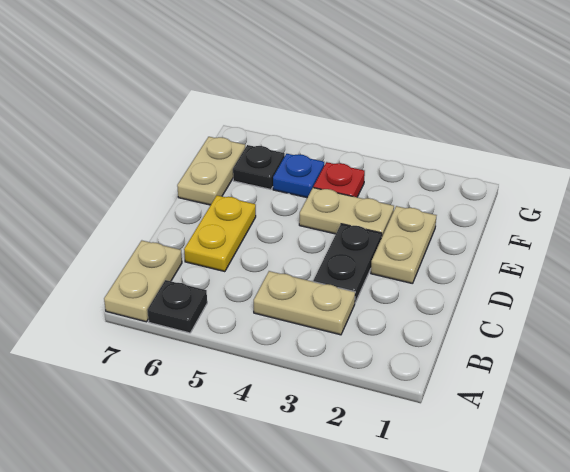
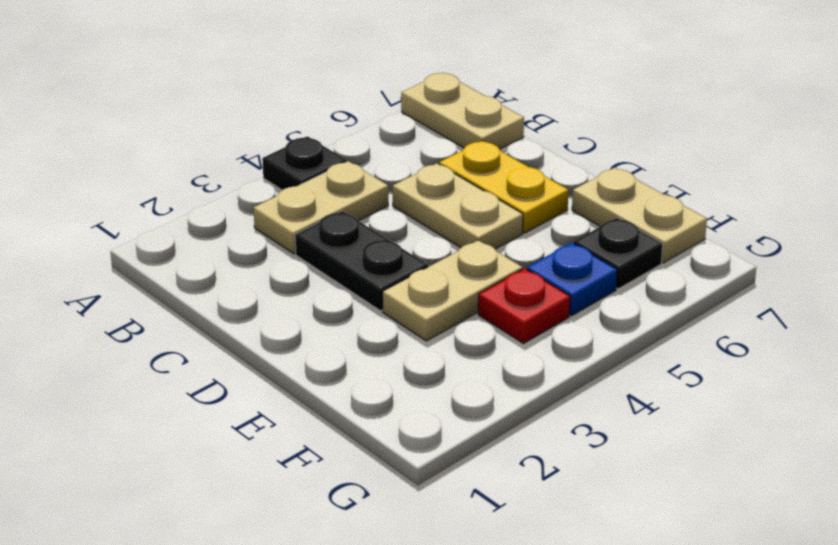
black 1x1 plate [148,280,207,333] -> black 1x1 plate moved to [262,137,346,190]
tan 1x2 plate [371,206,437,284] -> tan 1x2 plate moved to [393,163,523,249]

